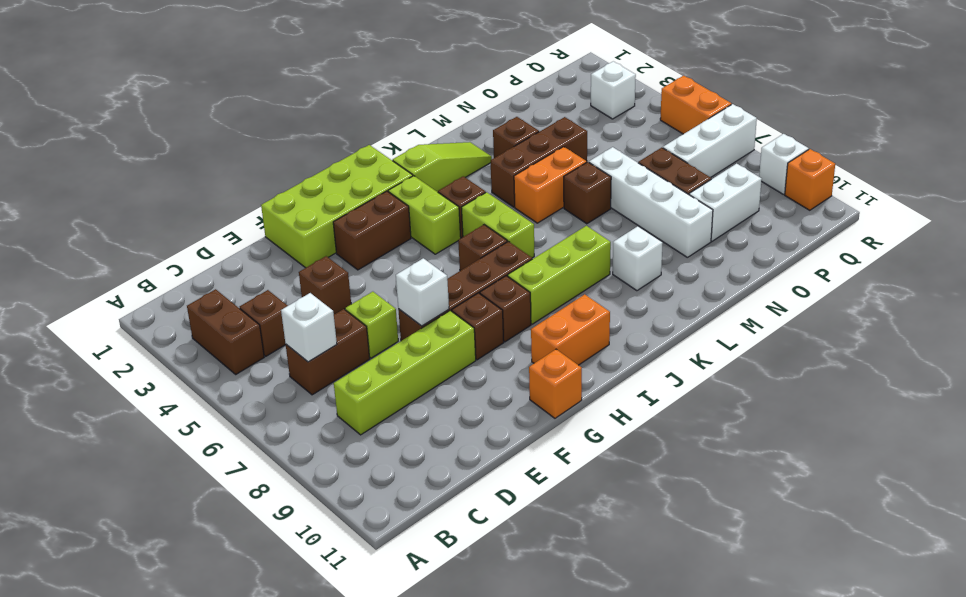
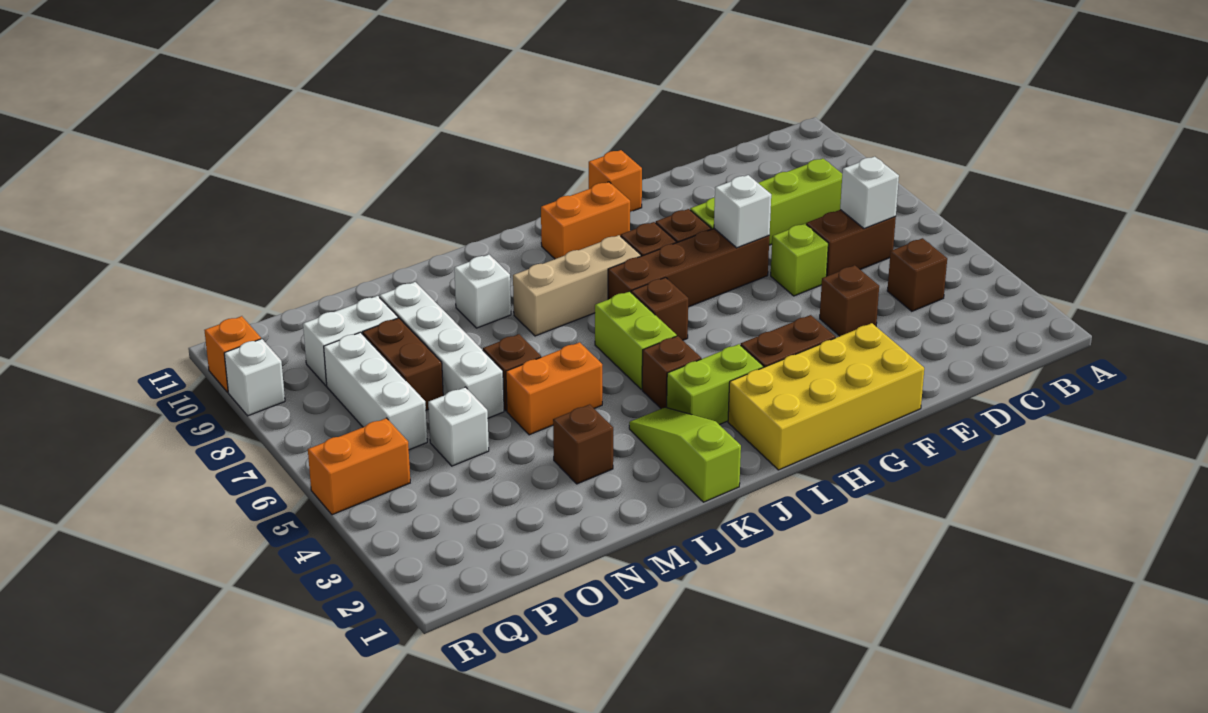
brown 1x2 brick [187,289,264,374] -> none
lime 2x4 brick [261,145,413,268] -> yellow 2x4 brick [728,323,924,470]
lime 1x2 brick [388,176,461,254] -> lime 1x2 brick turned to [667,344,763,425]
lime 1x3 brick [508,226,611,324] -> tan 1x3 brick [513,235,641,336]
lime 1x3 slope [393,142,492,192] -> lime 1x3 slope turned to [629,407,741,502]
brown 1x3 brick [491,117,587,207] -> none
white 1x3 brick [663,104,757,177] -> white 1x3 brick turned to [324,332,427,450]
white 1x1 brick [591,61,636,119] -> white 1x1 brick moved to [428,387,489,466]
orange 1x2 brick [660,76,732,134] -> orange 1x2 brick turned to [308,418,410,515]

